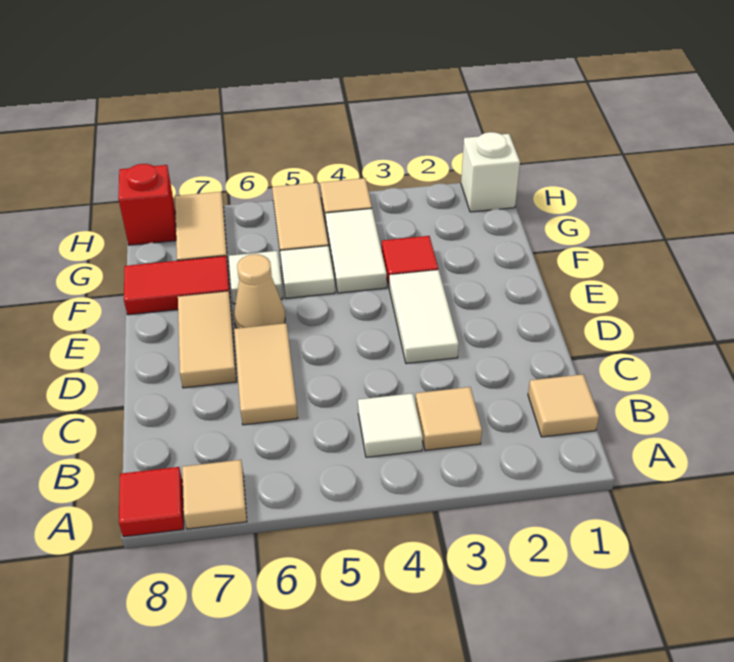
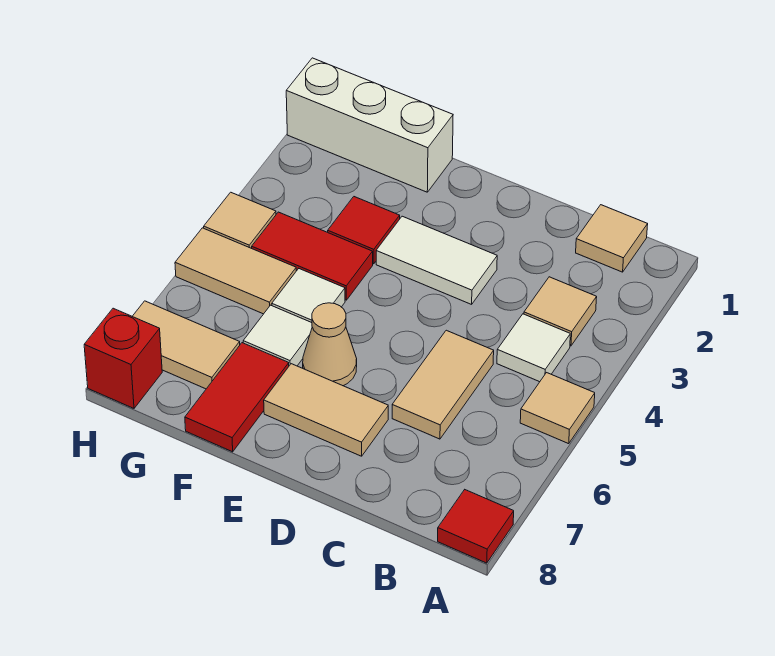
tan 1x1 tile [182,460,247,529] -> tan 1x1 tile moved to [520,373,595,444]
tan 1x2 tile [234,323,298,425] -> tan 1x2 tile turned to [392,330,494,439]
white 1x2 tile [326,208,387,293] -> red 1x2 tile [252,212,373,300]
white 1x1 brick [461,132,520,212] -> white 1x3 brick [286,58,453,192]

